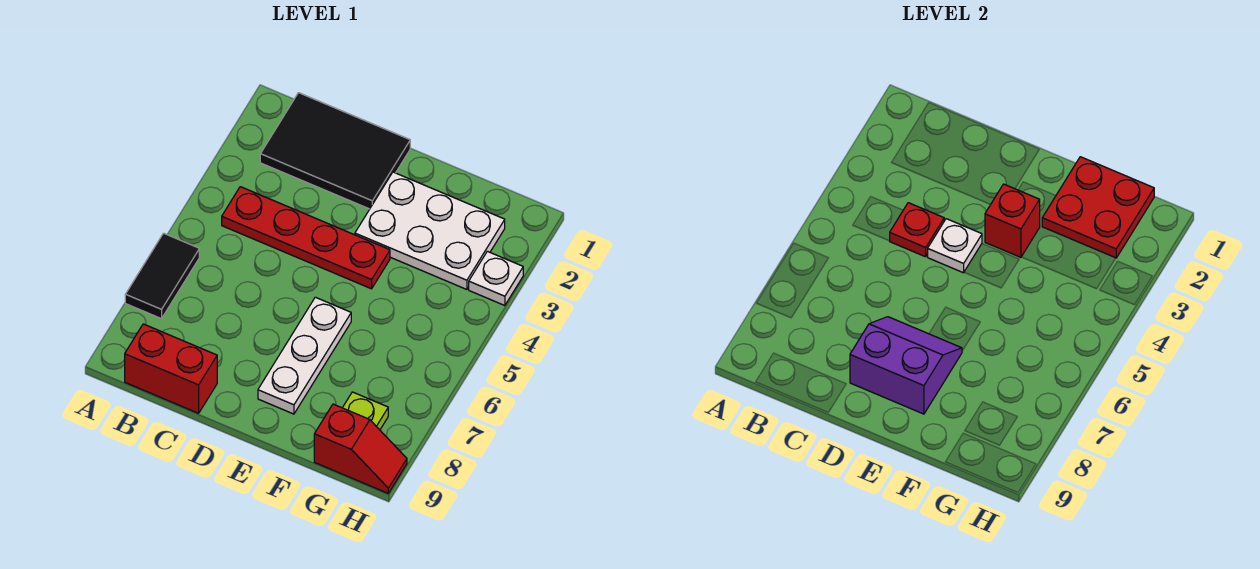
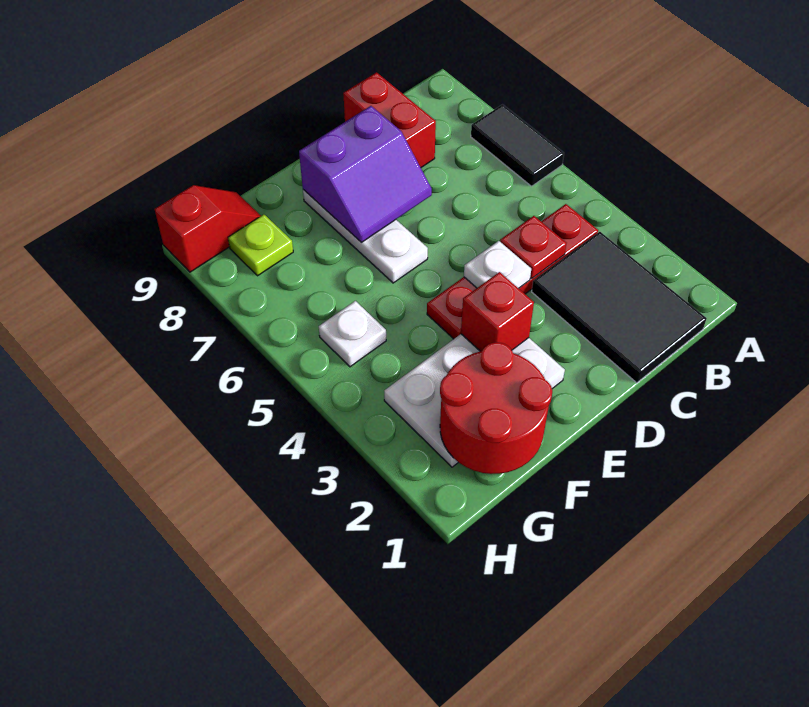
black 2x3 tile [260,93,410,209] -> black 2x3 tile turned to [532,232,707,383]
red 1x2 brick [125,324,217,413] -> red 1x2 brick turned to [343,72,436,167]
red 2x2 plate [1042,157,1154,258] -> red 2x2 round brick [440,342,552,474]
red 1x2 slope [314,404,407,493] -> red 1x2 slope turned to [155,185,261,272]
white 1x1 plate [469,251,523,306] -> white 1x1 plate moved to [319,301,386,367]

